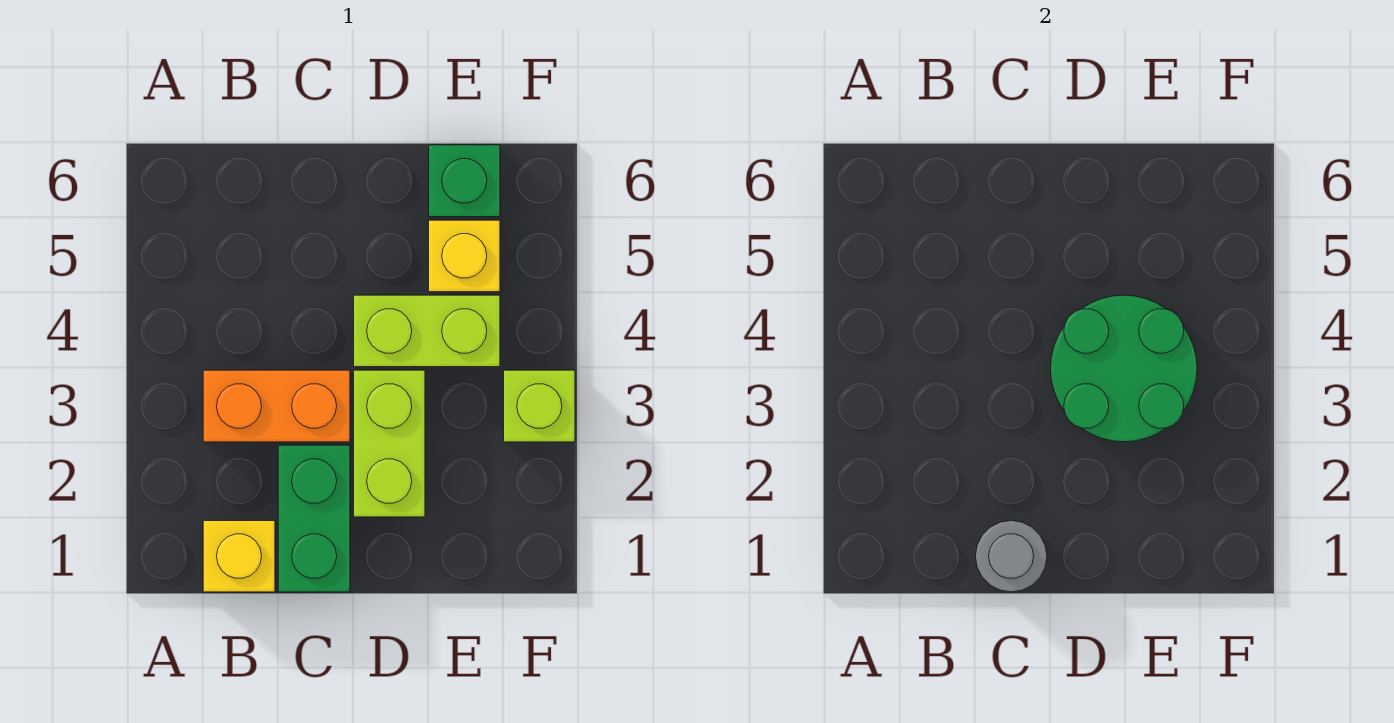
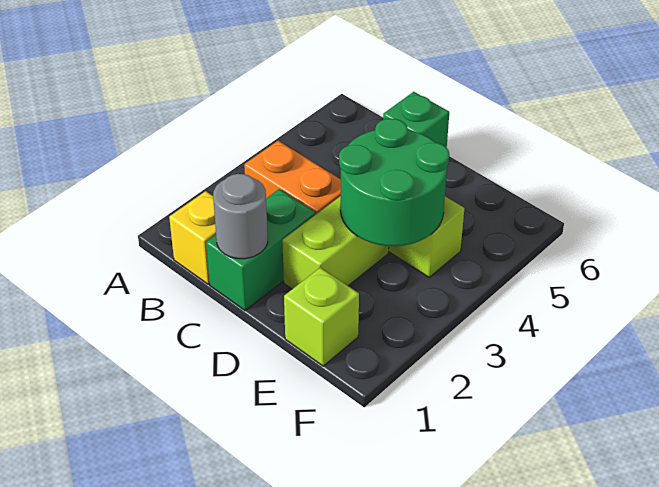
yellow 1x1 brick [429,220,500,292] -> none
green 1x1 brick [429,145,500,217] -> green 1x1 brick moved to [383,92,449,148]
lime 1x1 brick [504,370,575,442] -> lime 1x1 brick moved to [284,268,359,366]

